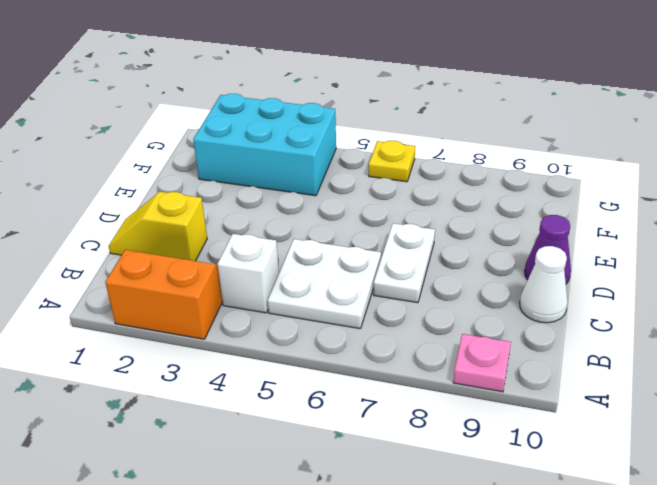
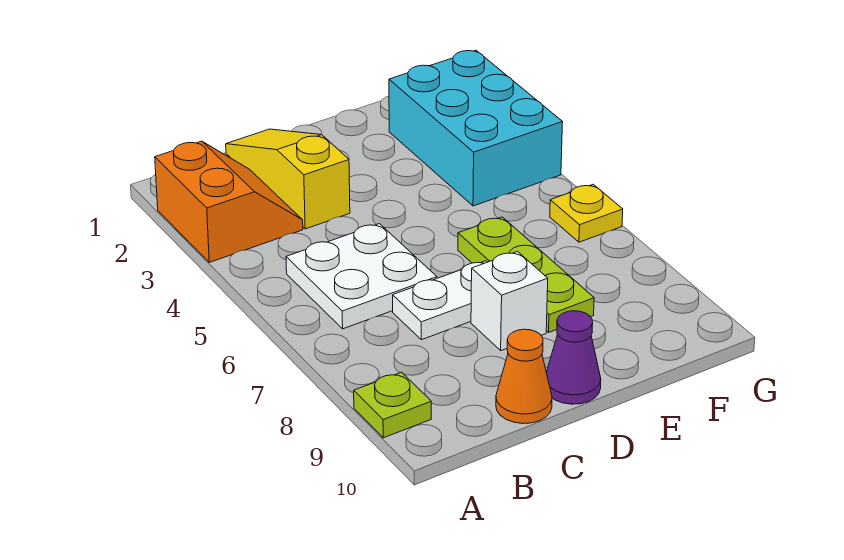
pink 1x1 plate [453,334,511,392] -> lime 1x1 plate [354,372,431,438]
white 1x1 brick [217,234,279,313] -> white 1x1 brick moved to [471,251,548,351]
yellow 1x2 slope [109,192,207,261] -> yellow 1x3 slope [226,129,350,229]
white 1x1 cone [520,246,568,323] -> orange 1x1 cone [496,329,552,423]
none -> lime 1x3 plate [458,217,594,332]

